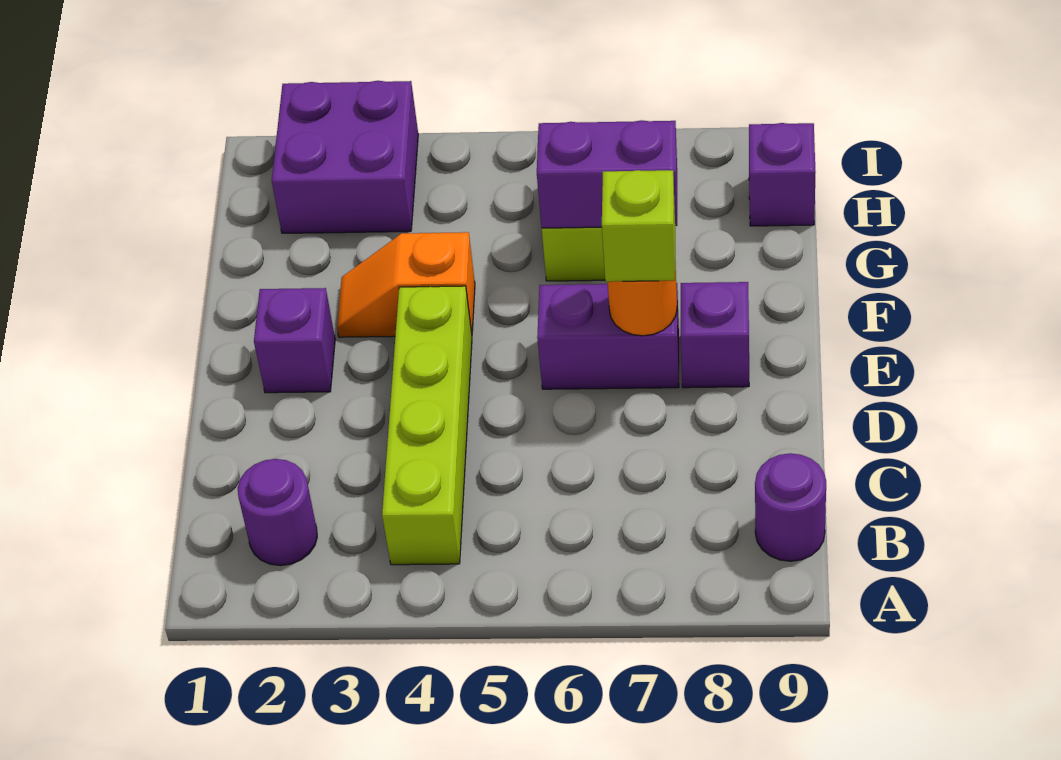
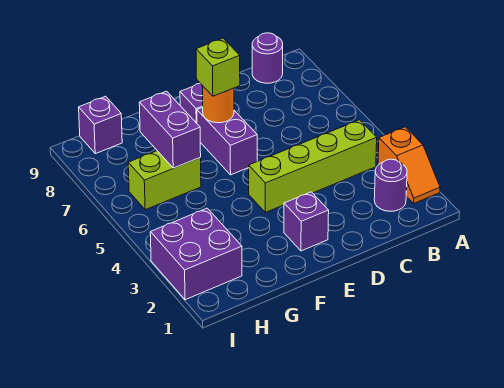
orange 1x2 slope [337,232,475,337] -> orange 1x2 slope moved to [378,127,440,203]

